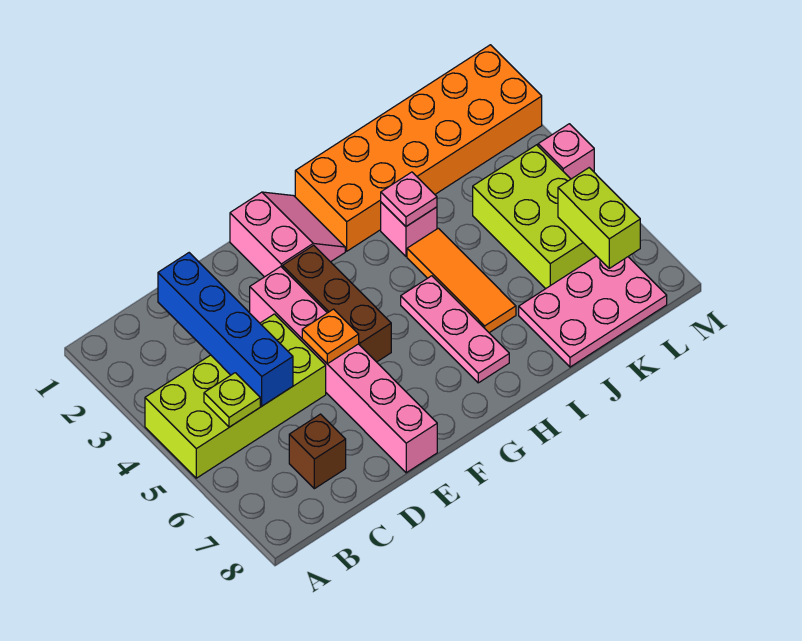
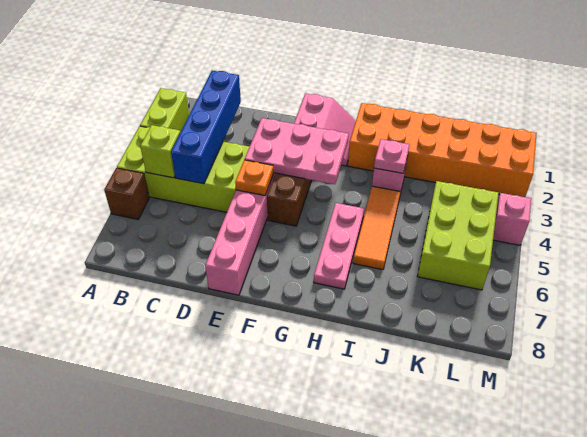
lime 1x1 plate [204,373,260,427] -> lime 1x1 brick [140,125,180,178]
brown 1x1 brick [289,414,346,489] -> brown 1x1 brick moved to [104,168,149,219]
pink 2x3 plate [519,256,667,367] -> pink 2x3 plate moved to [245,118,349,184]
lime 1x2 brick [558,168,640,268] -> lime 1x2 brick moved to [140,88,189,132]

